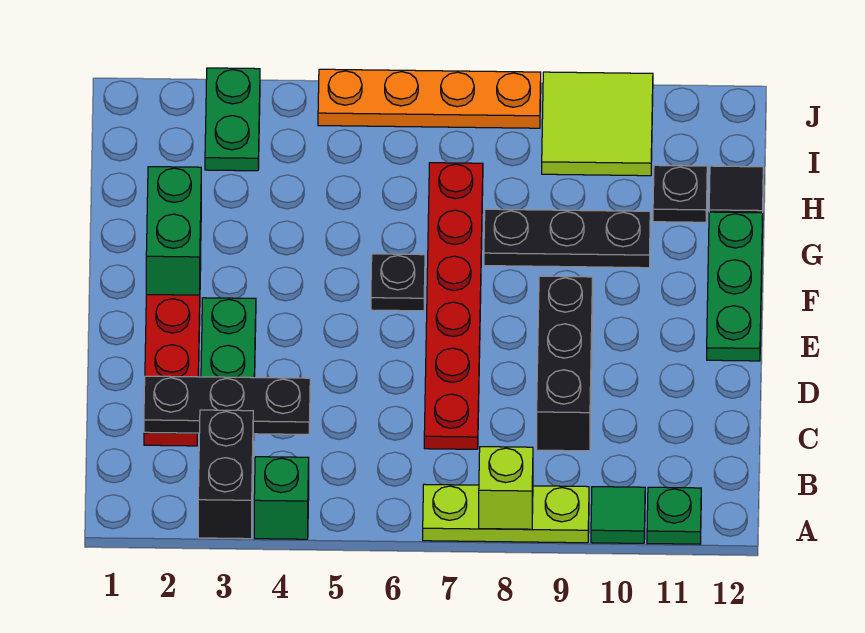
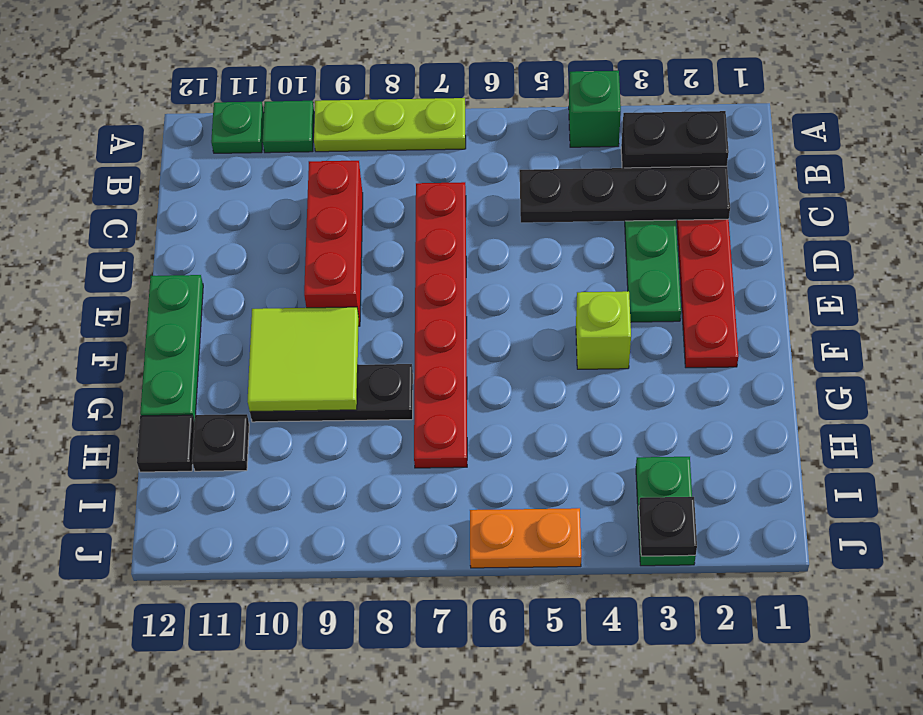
black 1x2 brick [198,410,253,539] -> black 1x2 brick turned to [621,111,729,168]
lime 1x1 brick [479,447,533,529] -> lime 1x1 brick moved to [576,291,631,369]
black 1x3 plate [144,376,310,434] -> black 1x4 plate [520,166,730,223]
black 1x3 brick [537,276,593,451] -> red 1x3 brick [304,161,363,326]
green 1x2 brick [146,167,201,295] -> none
black 1x1 plate [371,254,425,311] -> black 1x1 plate moved to [639,497,697,556]
lime 2x2 tile [542,72,653,176] -> lime 2x2 tile moved to [248,307,359,412]
orange 1x4 plate [318,69,541,128] -> orange 1x2 plate [470,508,581,568]

